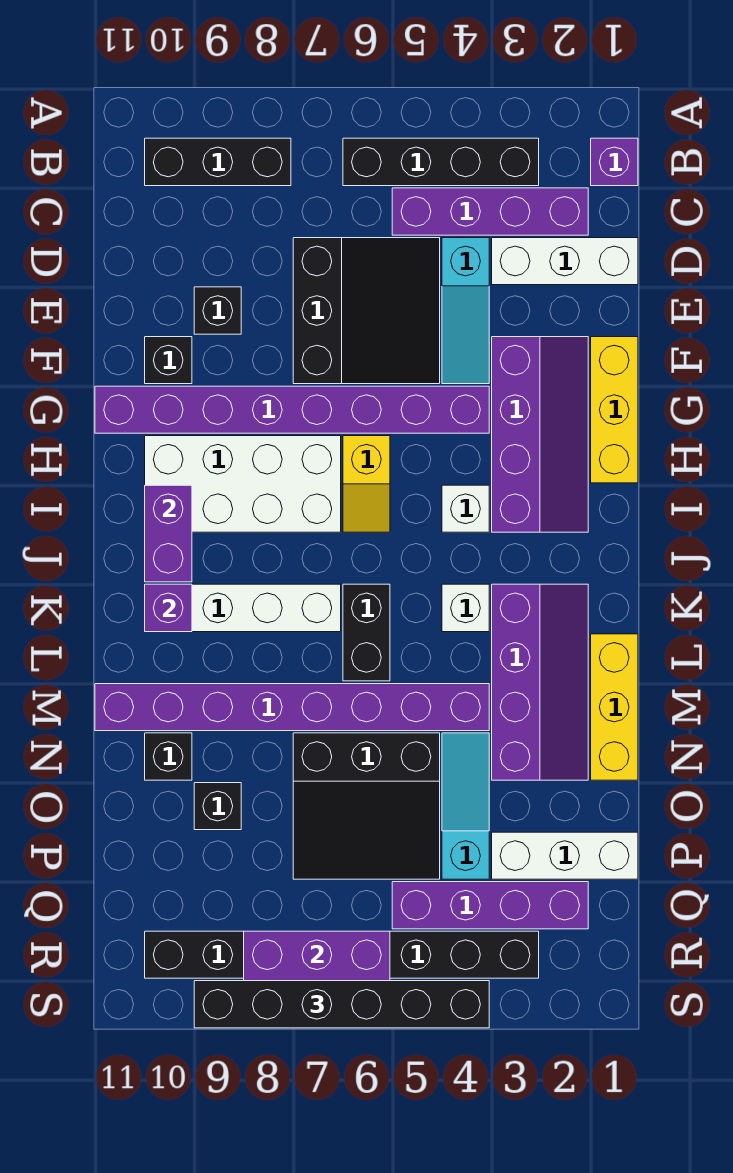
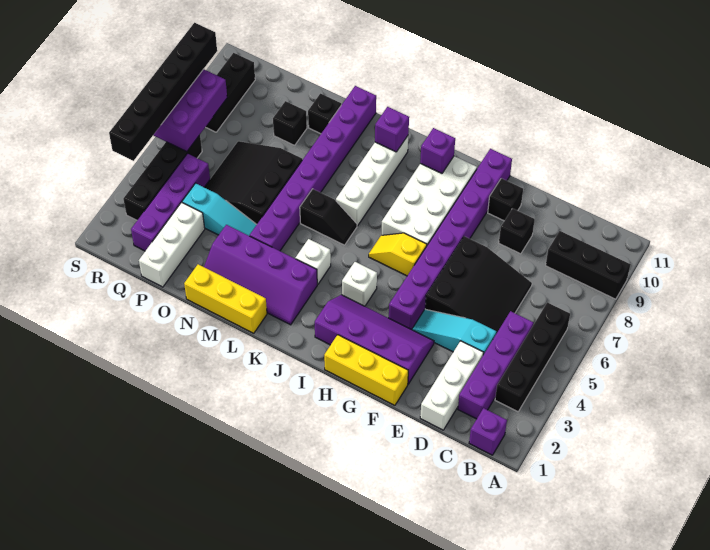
black 1x3 brick [145,138,291,186] -> black 1x3 brick turned to [546,231,631,299]
black 3x3 slope [293,238,440,384] -> black 3x3 slope turned to [425,236,532,334]
purple 2x4 slope [492,337,588,532] -> purple 2x4 slope turned to [315,295,434,384]
purple 1x2 brick [145,485,192,582] -> purple 1x1 brick [420,128,455,173]
black 1x2 brick [343,584,390,681] -> black 1x2 slope [300,189,357,245]

